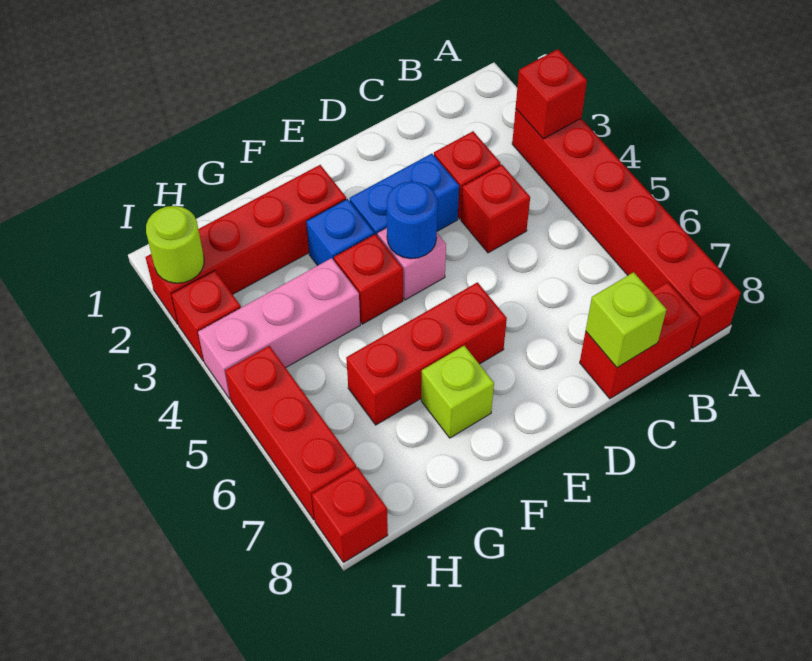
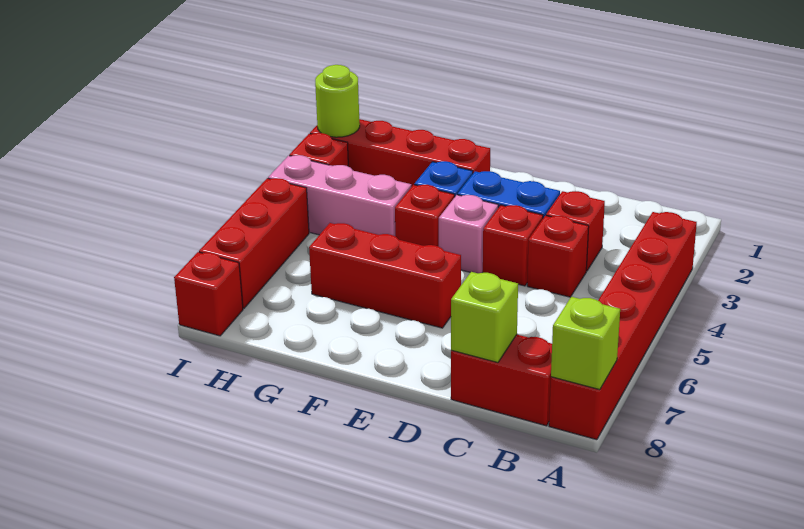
red 1x1 brick [516,49,587,139] -> red 1x1 brick moved to [483,205,543,286]
blue 1x1 round brick [387,181,438,259] -> none
lime 1x1 brick [421,346,494,438] -> lime 1x1 brick moved to [551,297,620,390]

